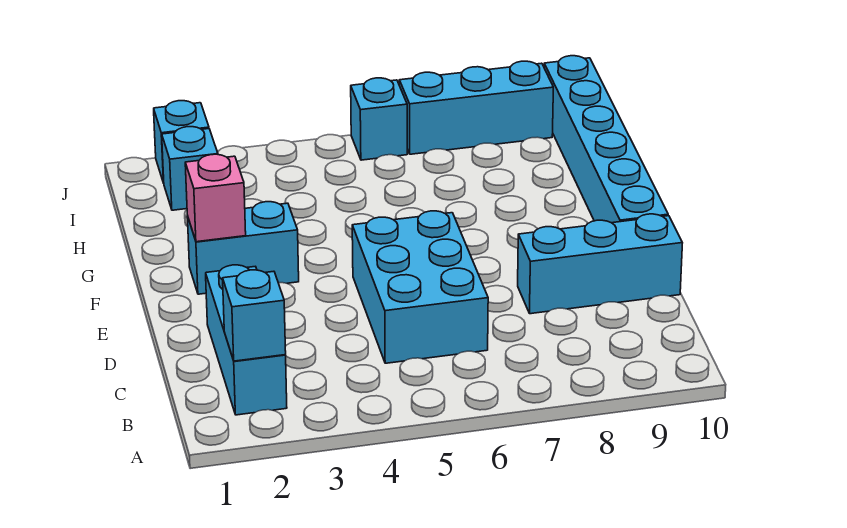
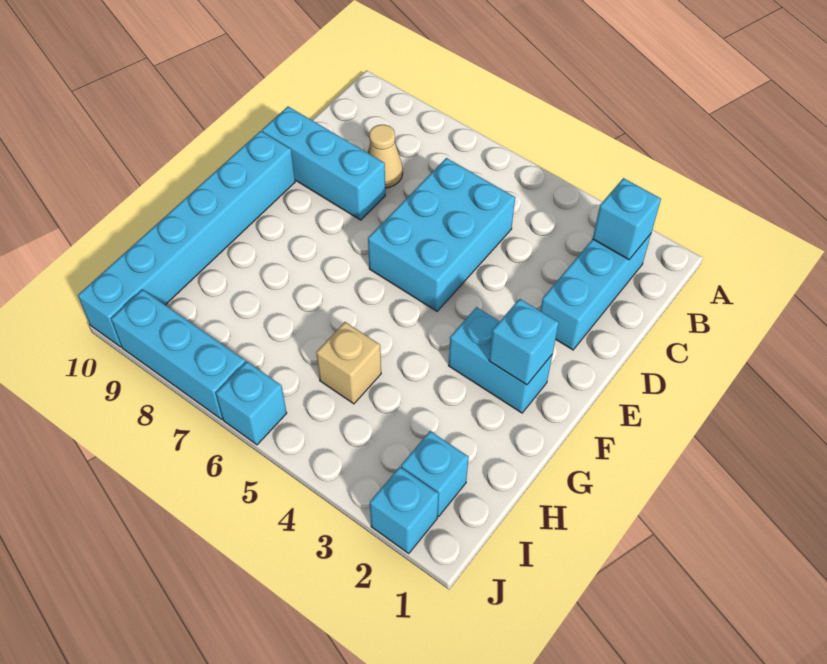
none -> tan 1x1 cone [368,125,403,188]
pink 1x1 brick [185,154,246,242] -> cyan 1x1 brick [489,299,559,385]
none -> tan 1x1 brick [316,322,381,404]

